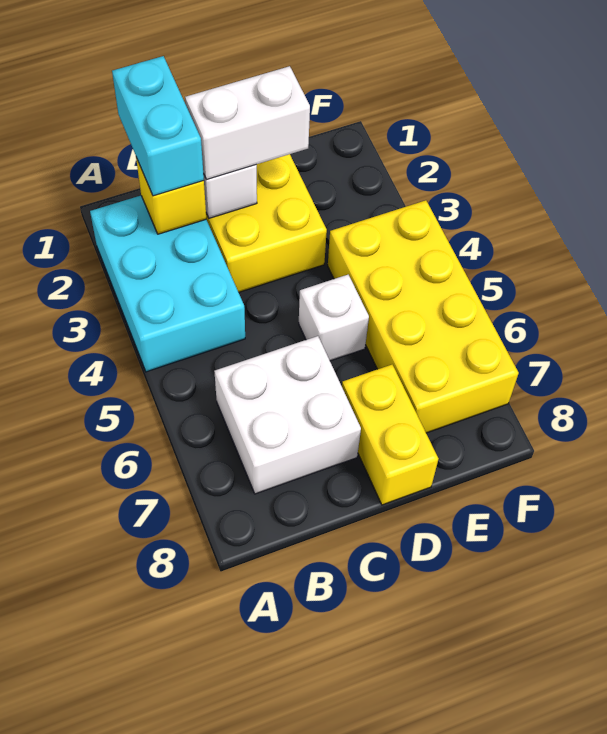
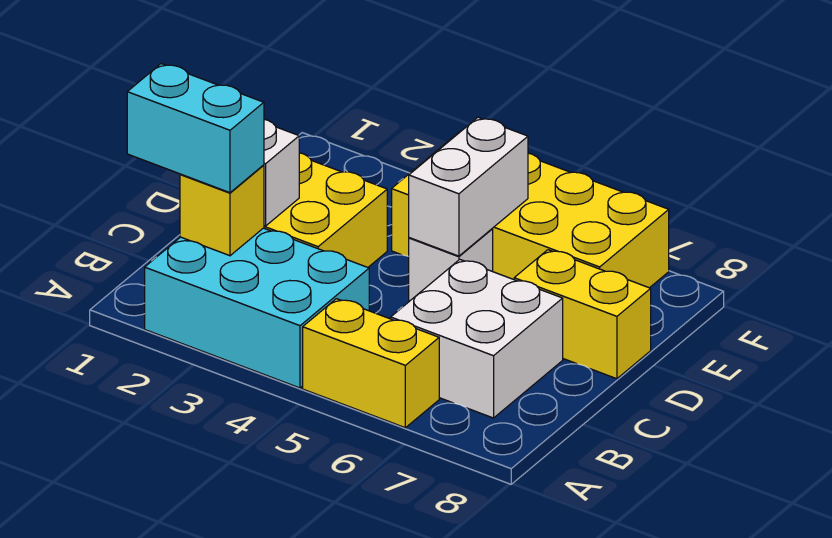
none -> yellow 1x2 brick [303,299,439,428]
white 1x2 brick [185,66,310,180] -> white 1x2 brick moved to [409,117,528,256]

